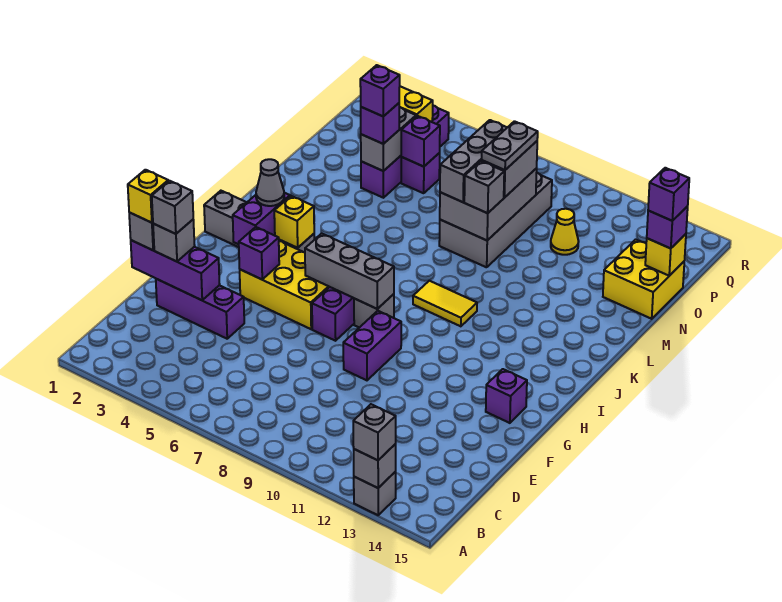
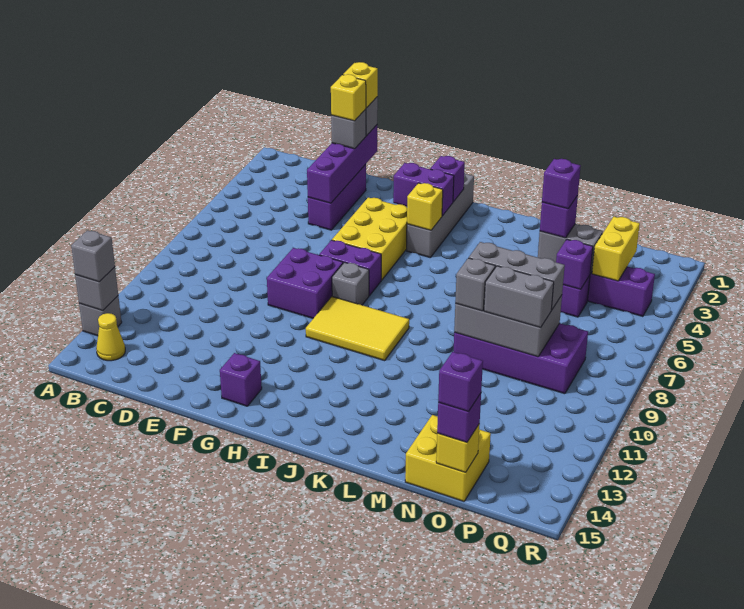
purple 1x3 brick [131,240,220,300] -> purple 1x4 brick [307,125,377,203]
grey 1x1 brick [152,181,193,234] -> yellow 1x1 brick [331,74,366,121]
purple 1x2 brick [343,311,401,380] -> purple 2x2 brick [267,248,343,318]
purple 1x1 brick [239,227,279,280] -> purple 1x1 brick moved to [431,156,465,202]
grey 1x3 brick [305,233,394,309] -> none
grey 1x1 cone [256,159,284,206] -> none
yellow 1x2 tile [413,281,477,326] -> yellow 2x3 tile [306,297,409,361]
grey 2x4 brick [439,173,552,267] -> purple 2x4 brick [454,323,588,394]
grey 1x2 plate [482,121,538,170] -> none
yellow 1x1 cone [551,209,579,255] -> yellow 1x1 cone moved to [96,313,125,361]

